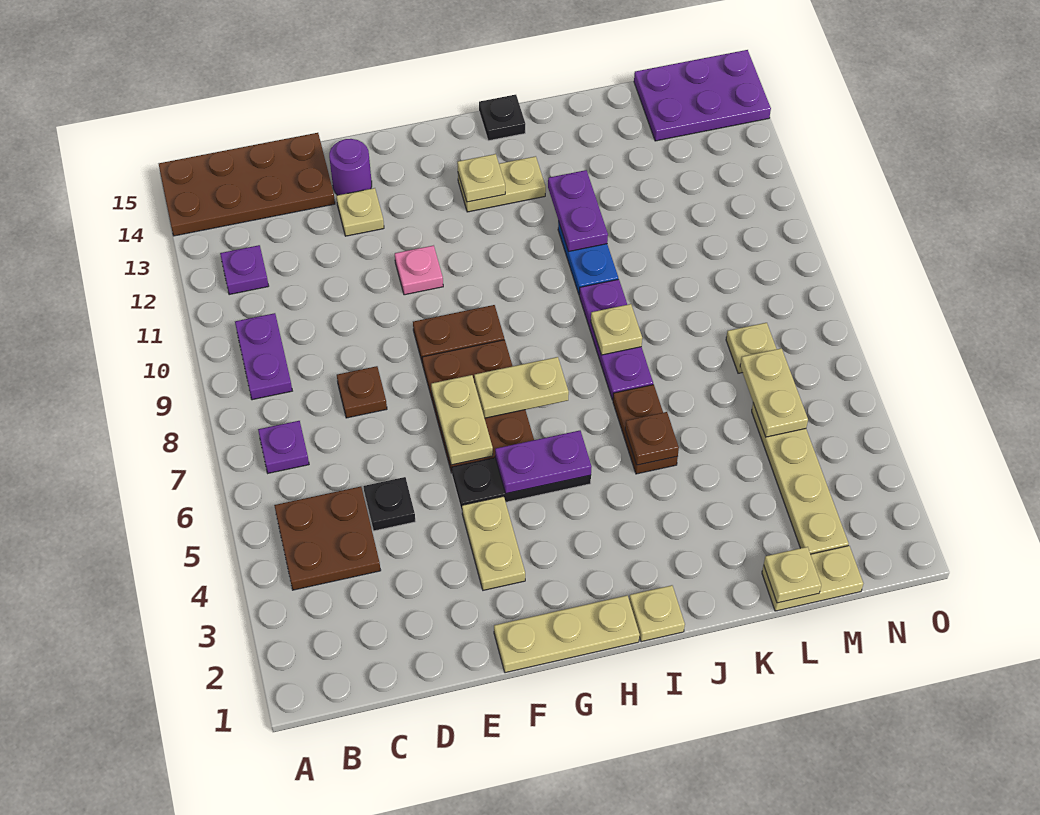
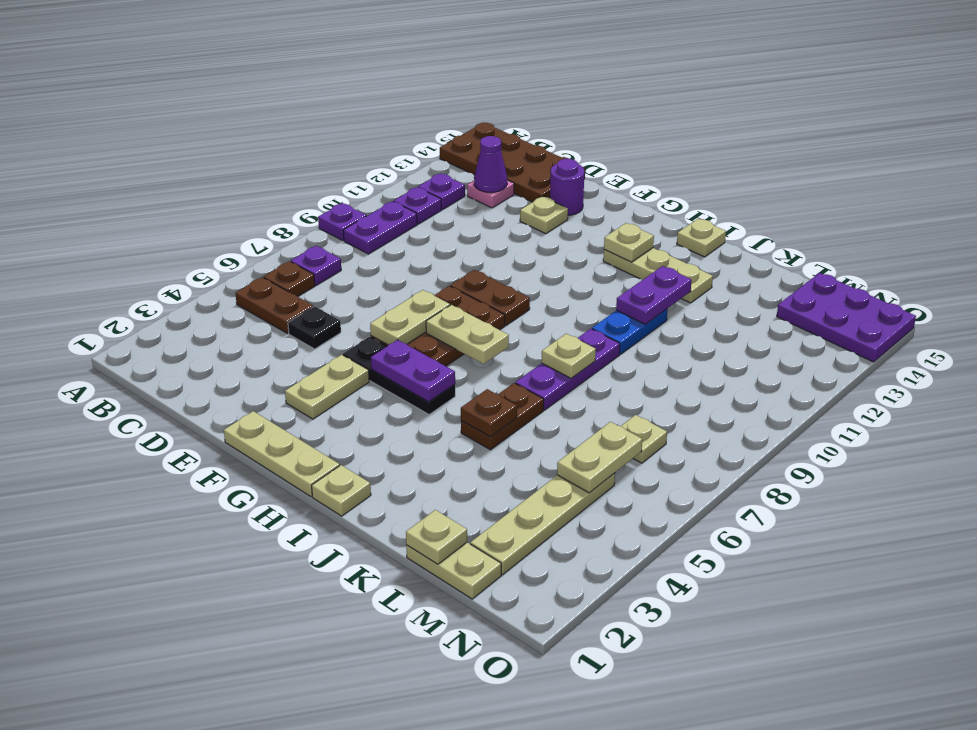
none -> purple 1x1 plate [318,203,366,241]
brown 2x2 plate [274,487,381,590] -> brown 1x2 plate [236,277,313,333]
none -> purple 1x1 plate [394,187,441,224]
none -> purple 1x1 cone [474,136,507,192]
brown 1x1 plate [337,366,387,418] -> brown 1x1 plate moved to [264,261,315,297]
pink 1x1 plate [395,245,443,295] -> pink 1x1 plate moved to [467,180,514,208]
tan 1x2 plate [458,156,546,212] -> tan 1x3 plate [603,248,713,303]
black 1x1 plate [479,95,525,141] -> tan 1x1 plate [677,219,726,257]

